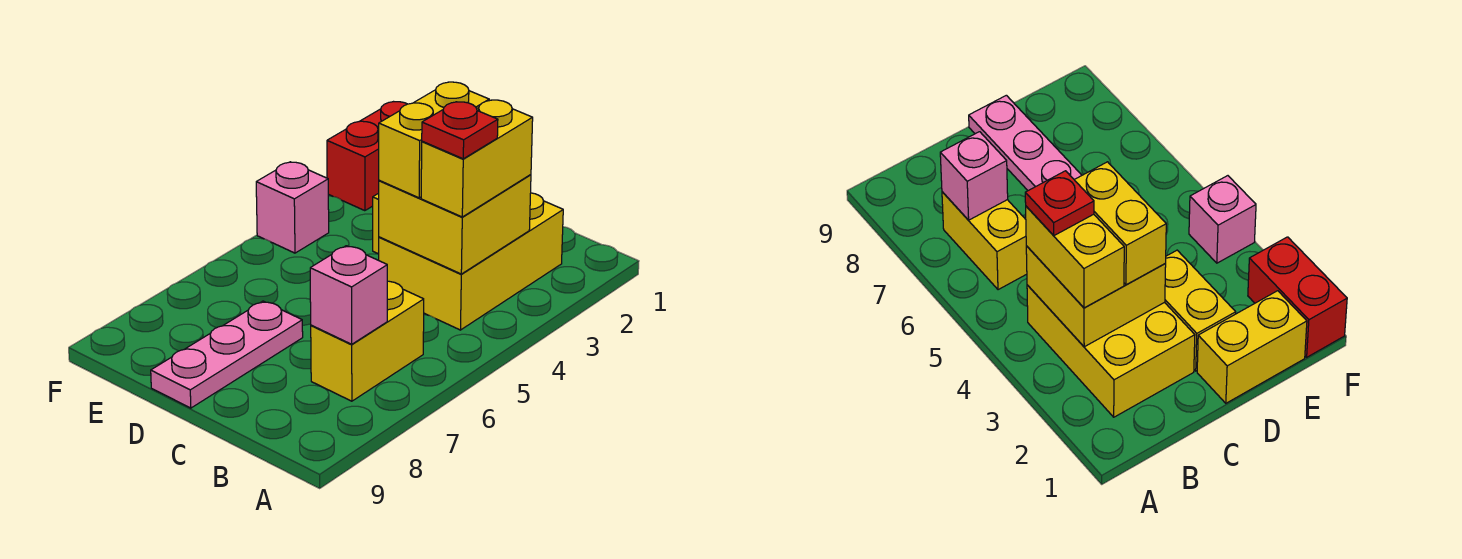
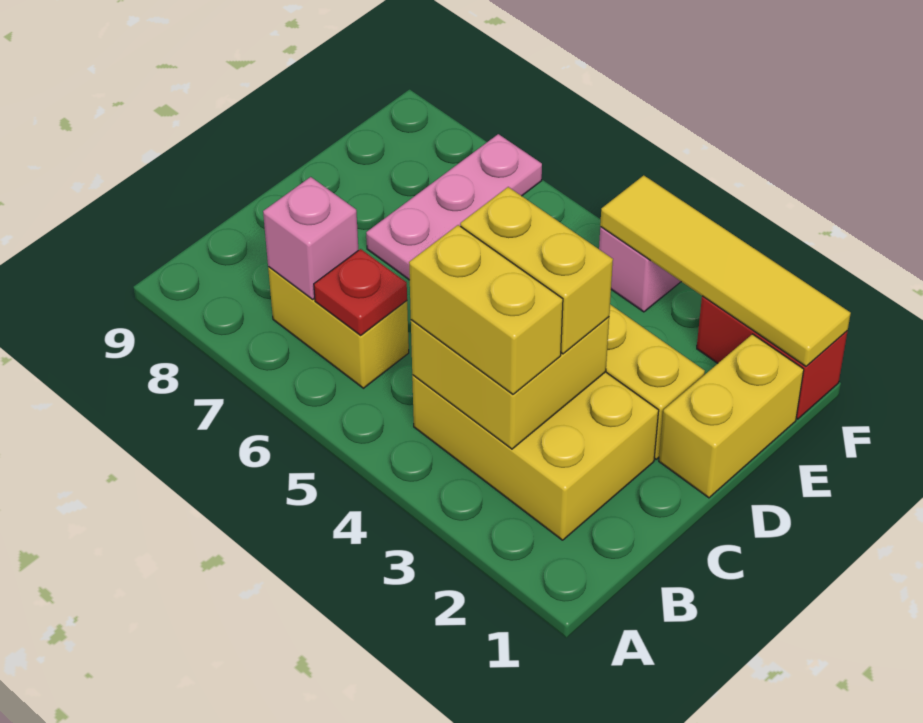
red 1x1 plate [422,102,498,159] -> red 1x1 plate moved to [314,249,407,335]
pink 1x3 plate [151,301,303,408] -> pink 1x3 plate turned to [366,134,542,280]
none -> yellow 1x4 tile [600,175,851,366]

